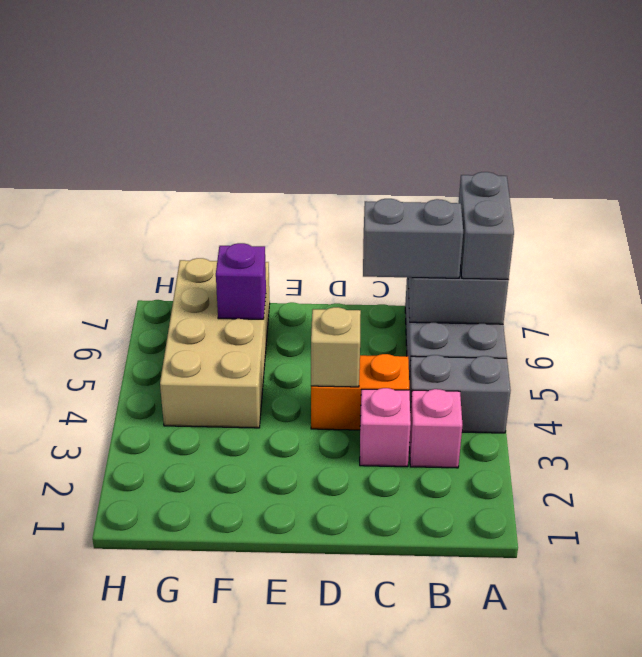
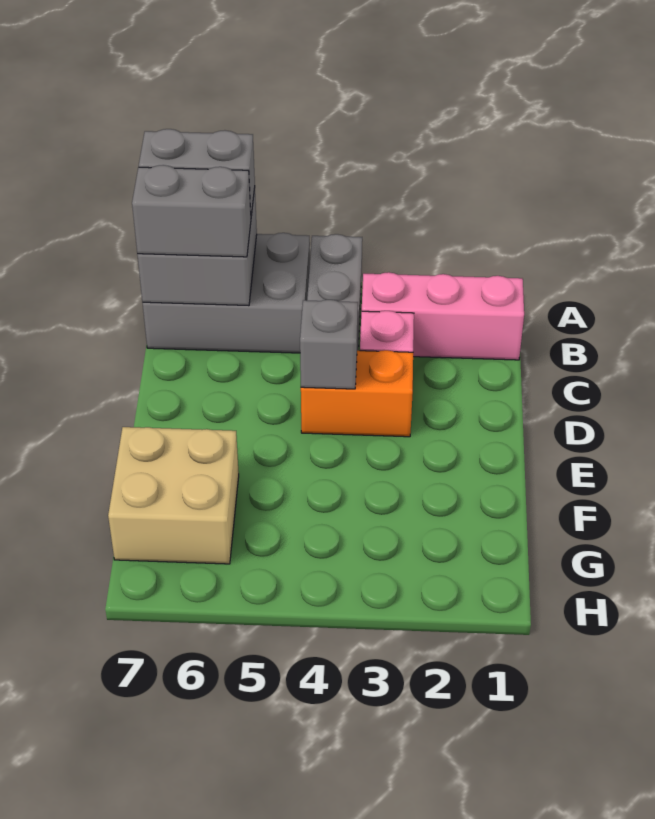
pink 1x1 brick [409,389,462,468] -> pink 1x3 brick [362,272,524,360]
grey 1x2 brick [363,199,463,278] -> grey 1x2 brick turned to [132,165,251,257]
orange 1x2 brick [311,354,409,430] -> orange 1x2 brick turned to [301,350,413,437]
tan 1x1 brick [311,307,361,387] -> grey 1x1 brick [300,300,358,389]
tan 2x4 brick [160,258,270,428] -> tan 2x2 brick [108,427,239,564]
purple 1x1 brick [216,243,266,319] -> none

